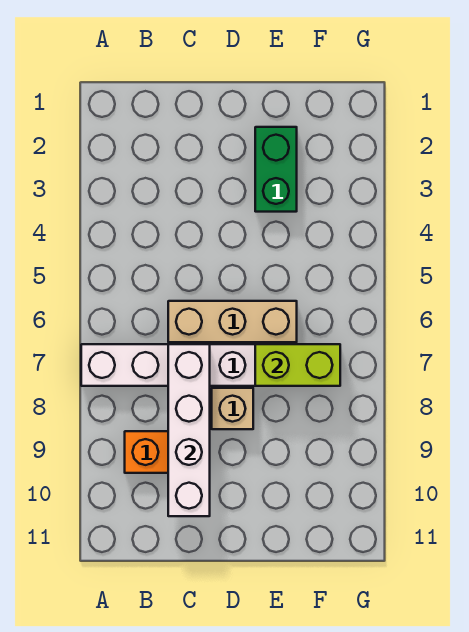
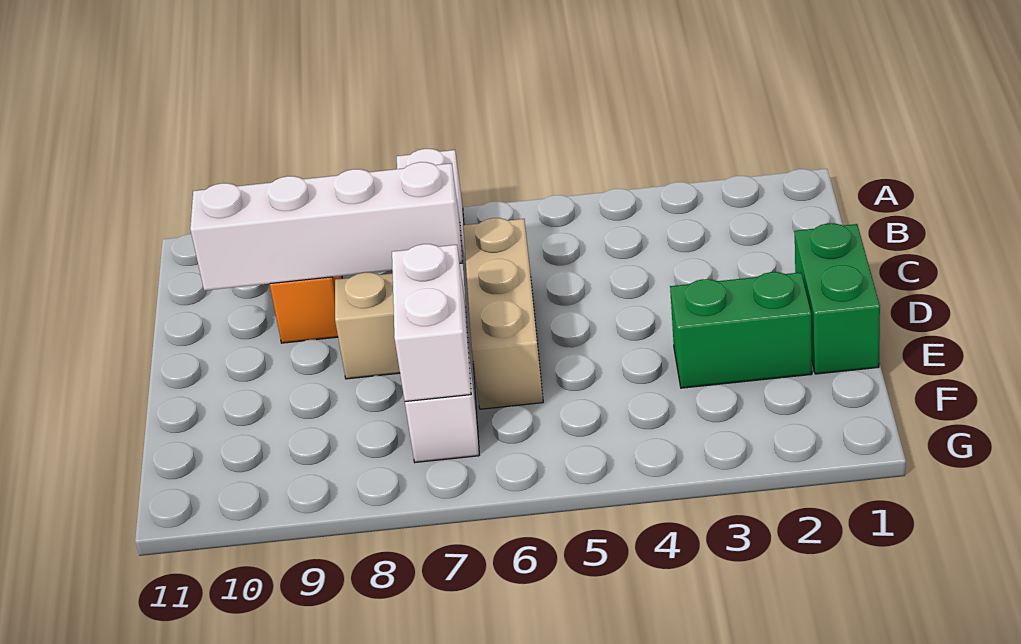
none -> green 1x2 brick [795,223,880,374]
lime 1x2 brick [255,344,340,386] -> white 1x2 brick [392,244,471,402]

